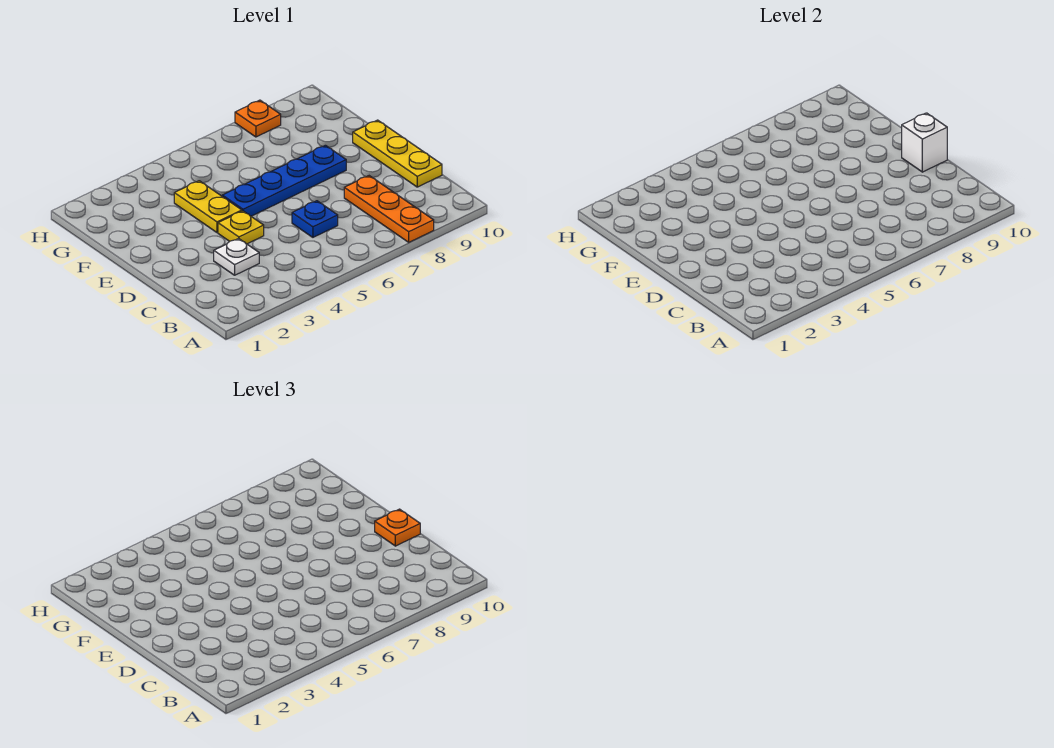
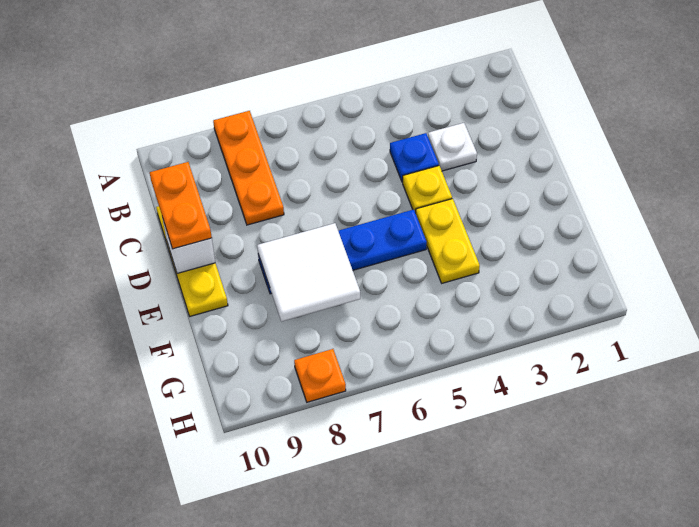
blue 1x1 plate [292,201,338,237] -> blue 1x1 plate moved to [390,133,439,182]
orange 1x1 plate [375,509,420,546] -> orange 1x2 plate [150,162,212,249]
none -> white 2x2 tile [257,223,360,322]

